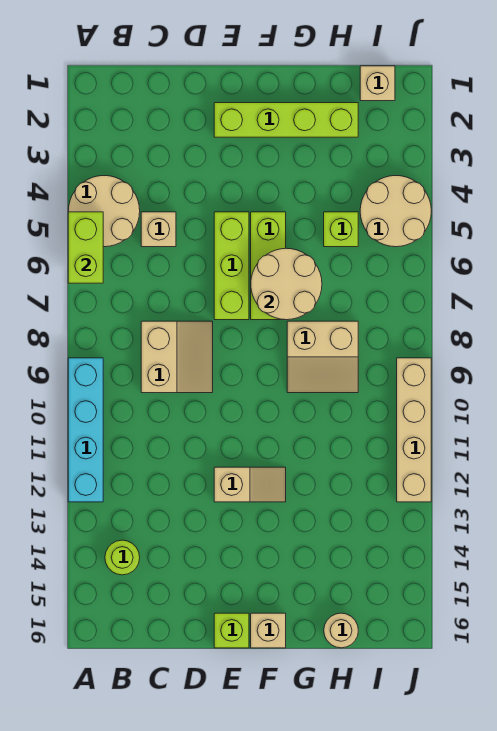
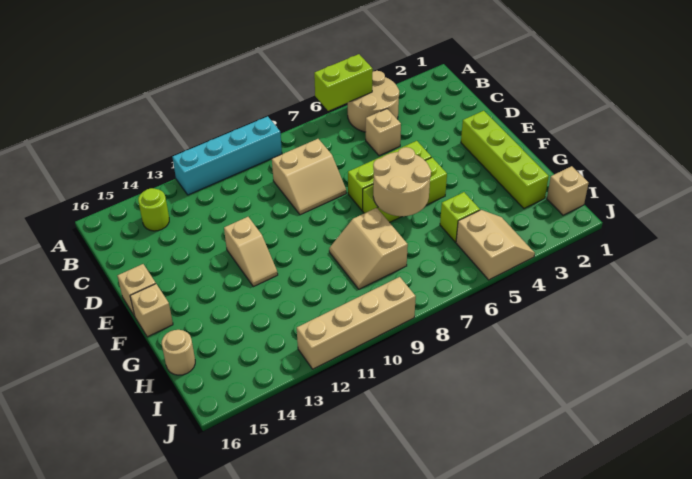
lime 1x1 brick [214,613,249,648] -> tan 1x1 brick [117,264,156,316]
tan 2x2 round brick [360,176,431,247] -> tan 2x2 slope [456,210,535,280]

